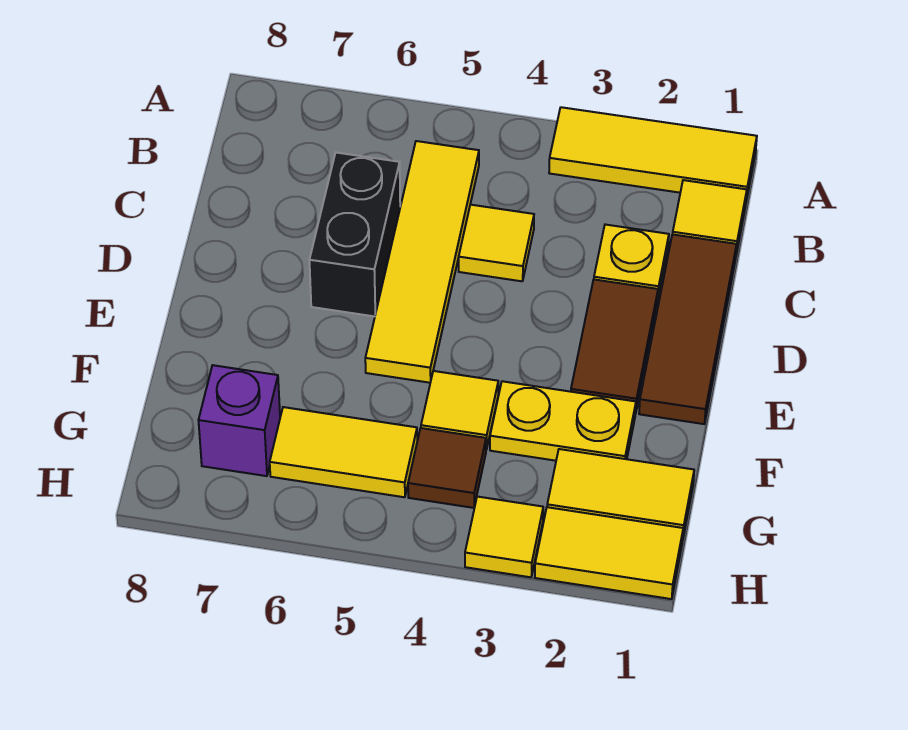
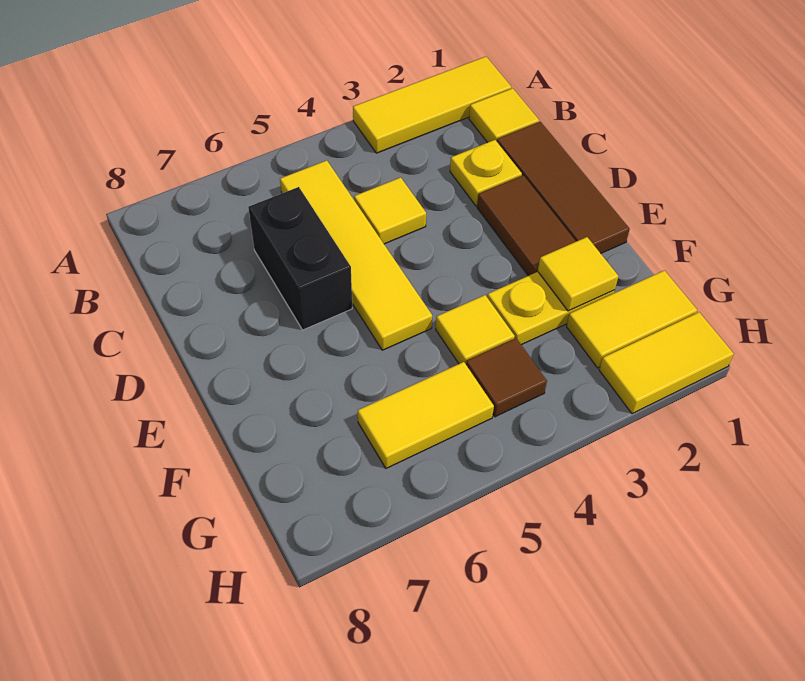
purple 1x1 brick [199,365,280,476] -> none
yellow 1x1 tile [465,497,543,577] -> yellow 1x1 tile moved to [538,237,618,311]

